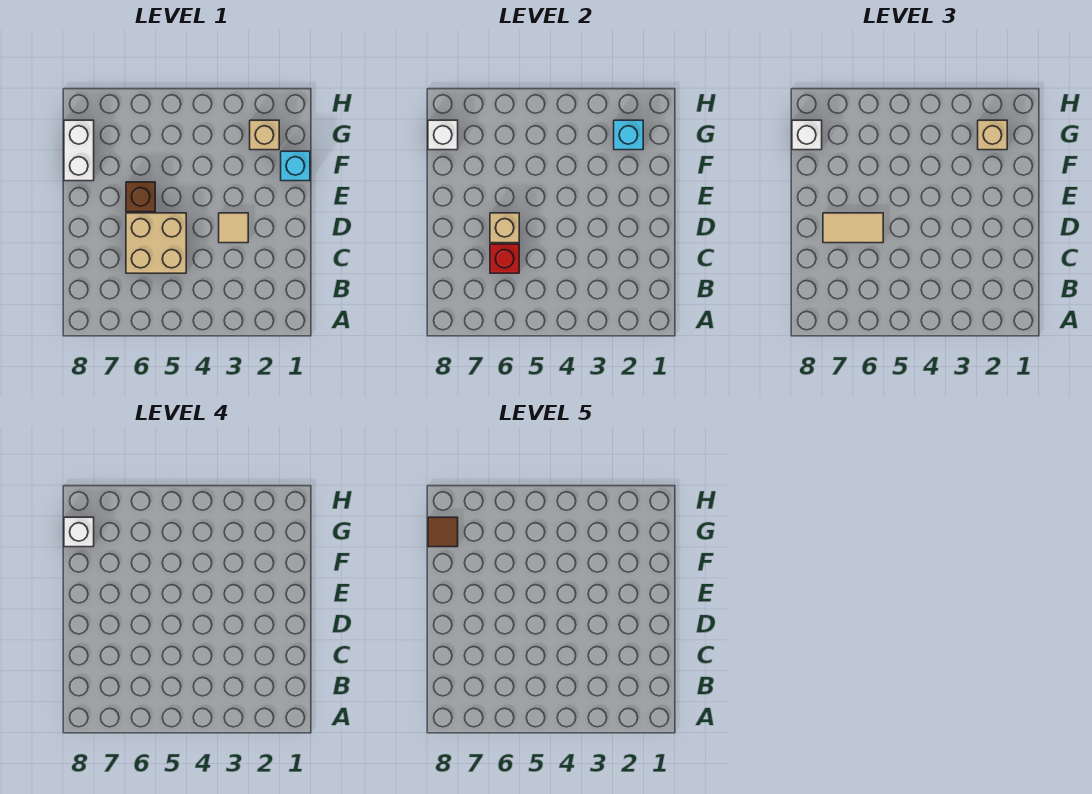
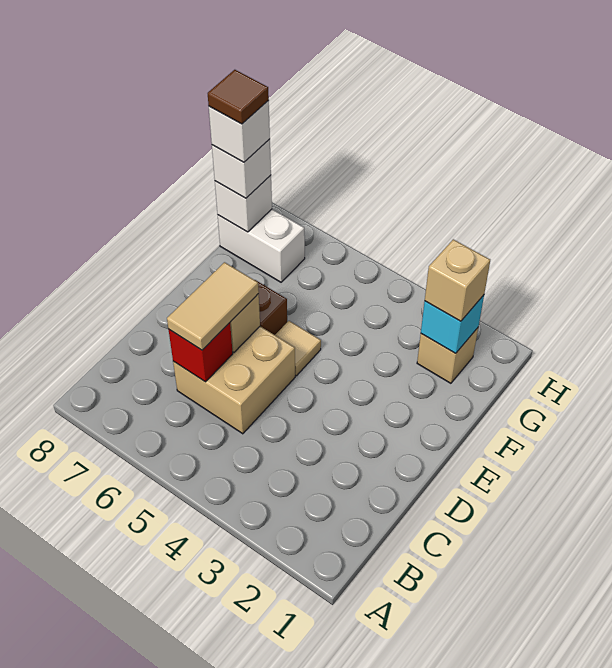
tan 1x1 tile [219,213,248,243] -> tan 1x1 tile moved to [275,321,321,376]
tan 1x2 tile [823,213,883,243] -> tan 1x2 tile turned to [167,262,259,350]
cyan 1x1 brick [281,151,310,181] -> none
white 1x2 brick [64,120,94,181] -> white 1x2 brick turned to [218,209,305,282]

